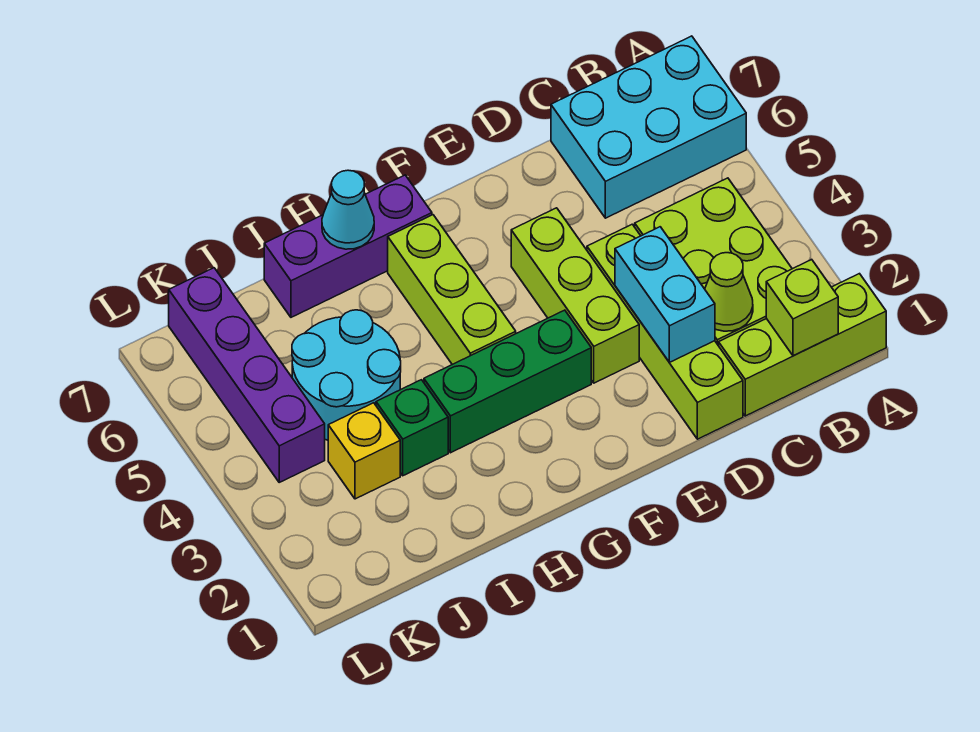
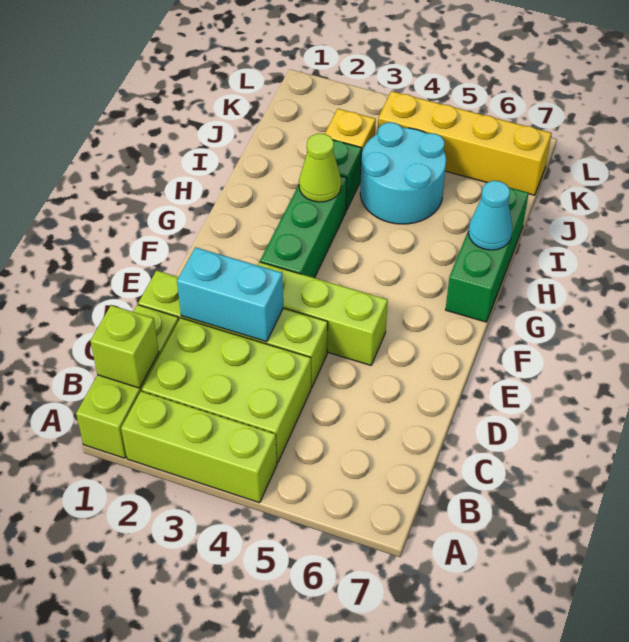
cyan 2x3 brick [551,36,746,218] -> none
lime 1x1 cone [705,253,753,331] -> lime 1x1 cone moved to [299,133,341,202]
lime 1x3 brick [388,215,516,365] -> lime 1x3 brick moved to [121,391,277,503]
purple 1x3 brick [264,175,432,317] -> green 1x3 brick [446,188,529,322]
purple 1x4 brick [169,268,325,482] -> yellow 1x4 brick [378,91,551,195]

